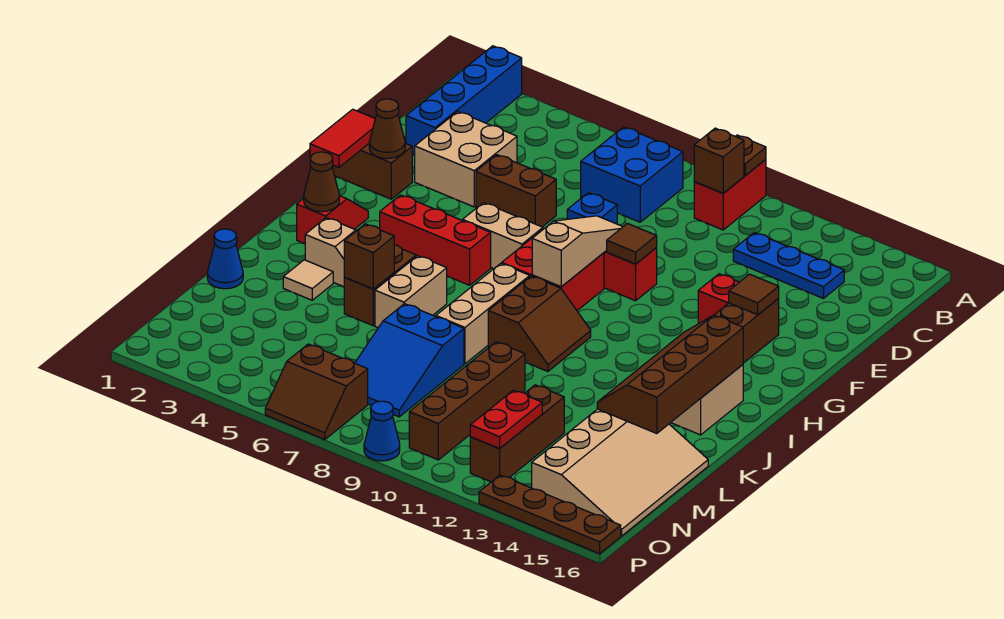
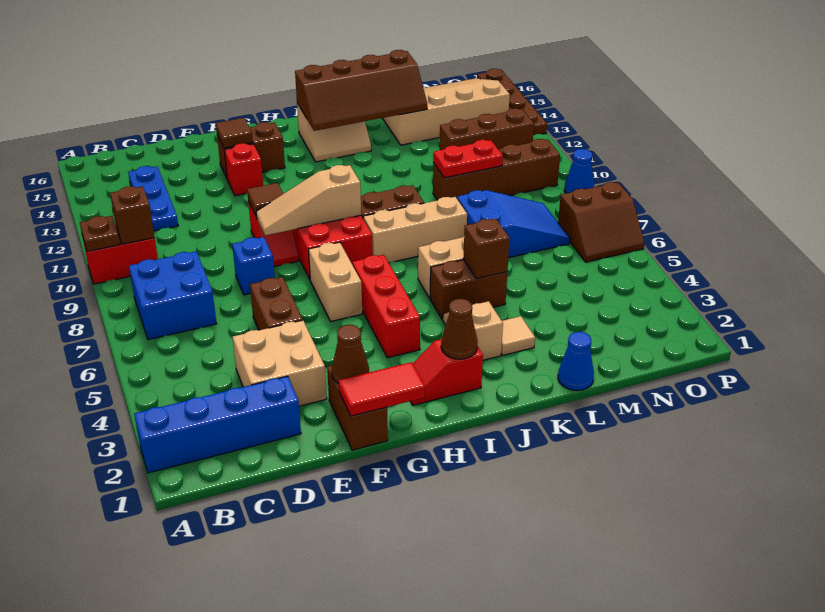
red 1x2 plate [470,390,542,449] -> red 1x2 plate moved to [433,140,503,178]
brown 2x2 slope [265,344,368,439] -> brown 2x2 slope turned to [558,182,644,262]

